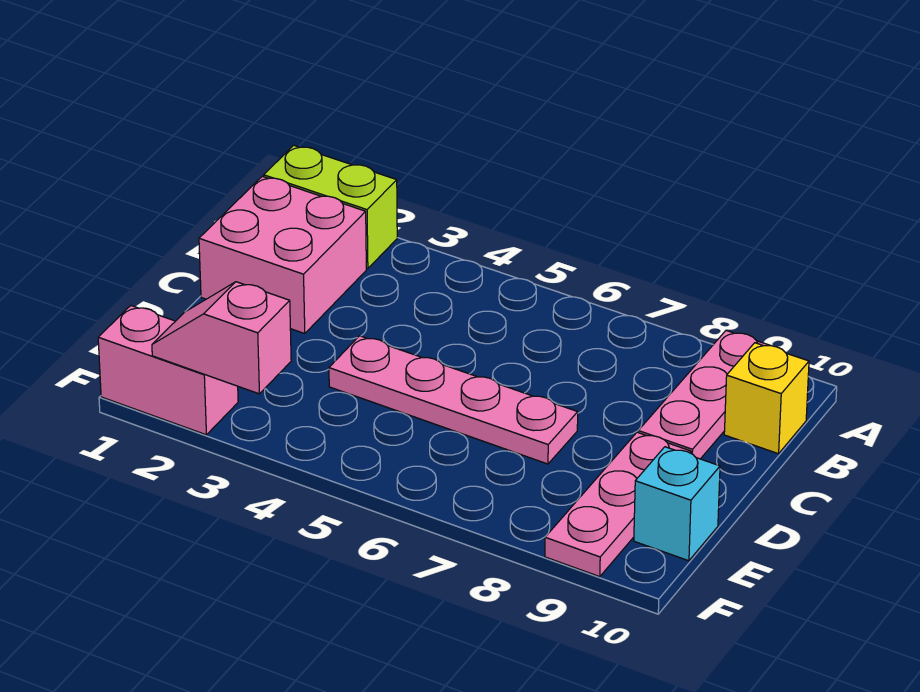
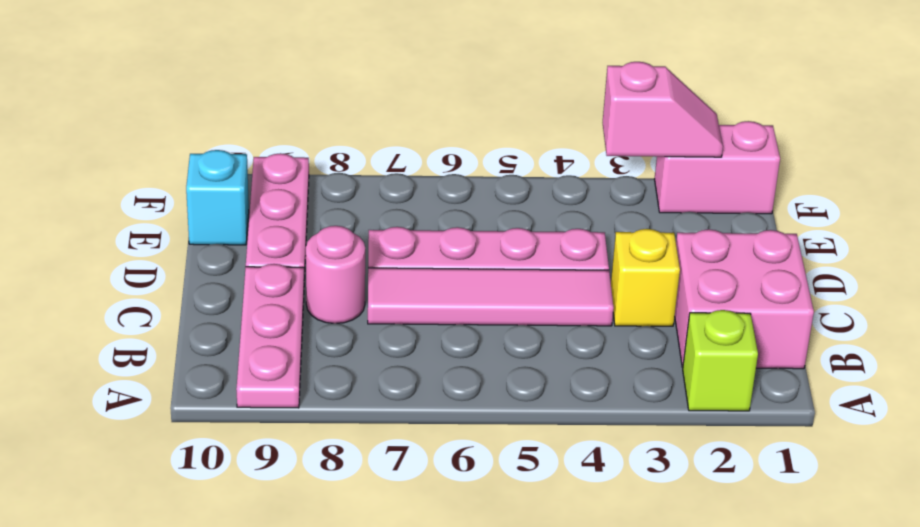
lime 1x2 brick [264,145,397,269] -> lime 1x1 brick [683,310,758,411]
yellow 1x1 brick [724,343,809,454] -> yellow 1x1 brick moved to [611,229,680,326]
none -> pink 1x4 tile [368,268,614,326]
none -> pink 1x1 round brick [306,226,365,323]

